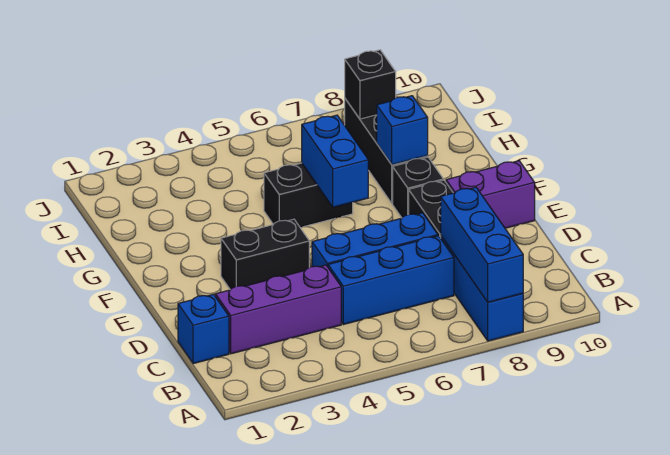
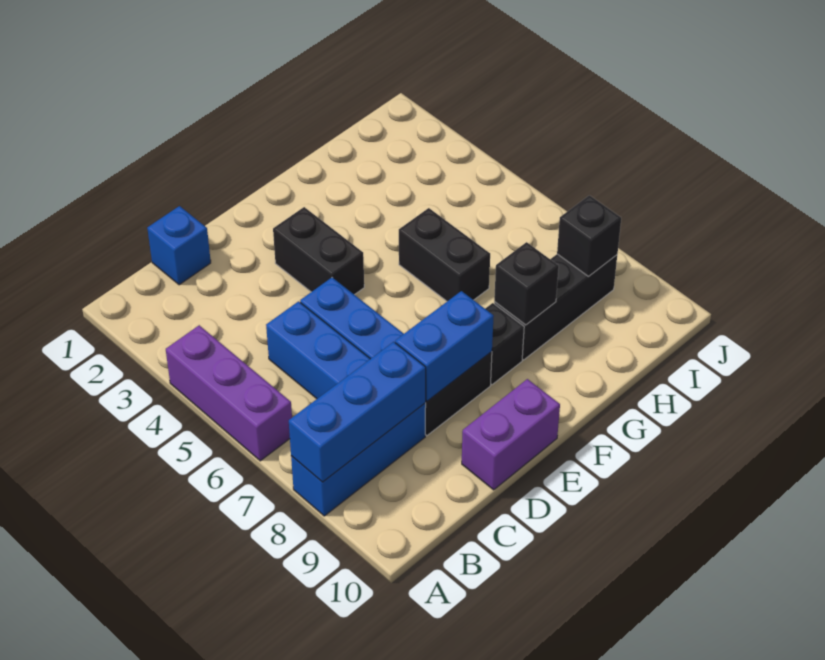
purple 1x3 brick [215,265,341,354] -> purple 1x3 brick moved to [166,325,292,461]
purple 1x2 brick [446,161,535,228] -> purple 1x2 brick turned to [462,379,560,490]
blue 1x2 brick [302,115,368,207] -> blue 1x2 brick moved to [395,291,494,401]
blue 1x1 brick [377,96,428,165] -> black 1x1 brick [494,242,559,325]

